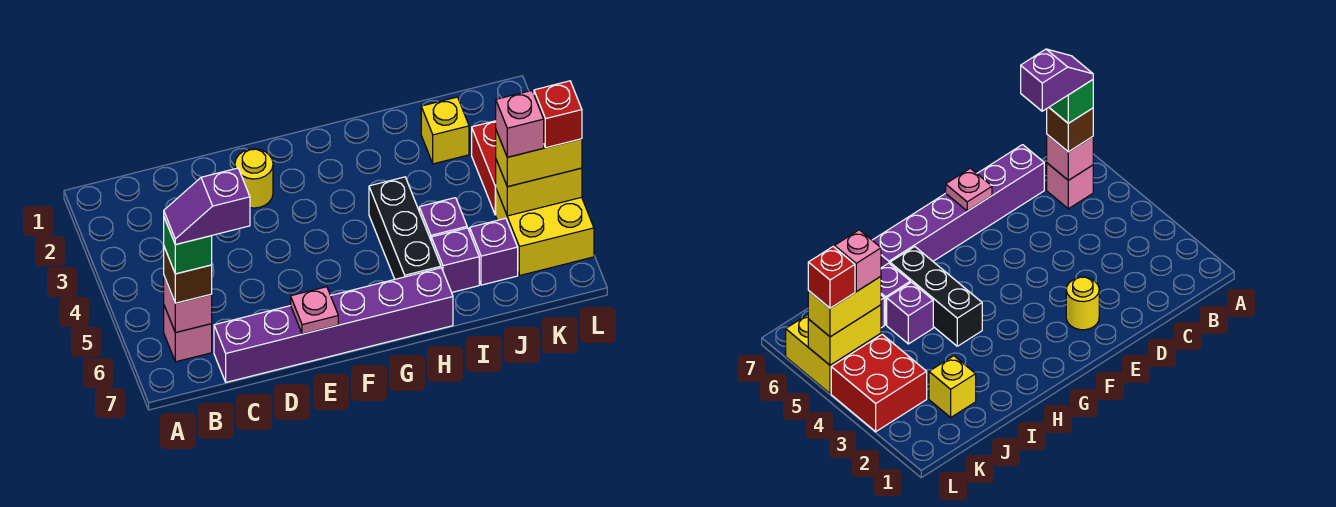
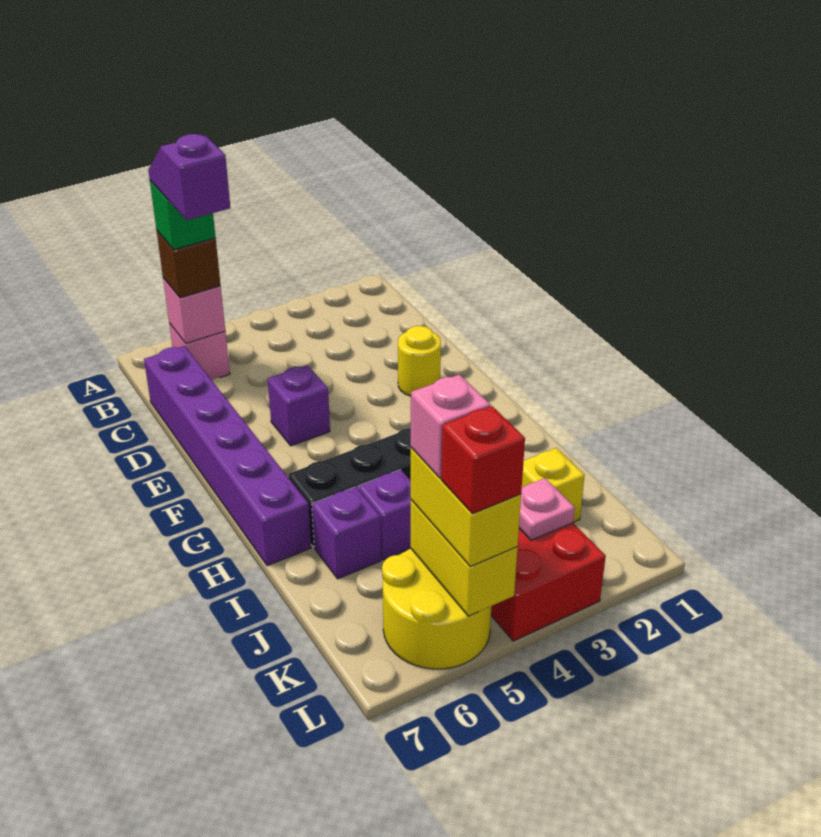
pink 1x1 plate [291,287,338,334] -> pink 1x1 plate moved to [519,478,575,540]
purple 1x1 brick [470,218,518,285] -> purple 1x1 brick moved to [268,365,330,446]
yellow 2x2 brick [496,189,594,276] -> yellow 2x2 round brick [382,549,491,669]

